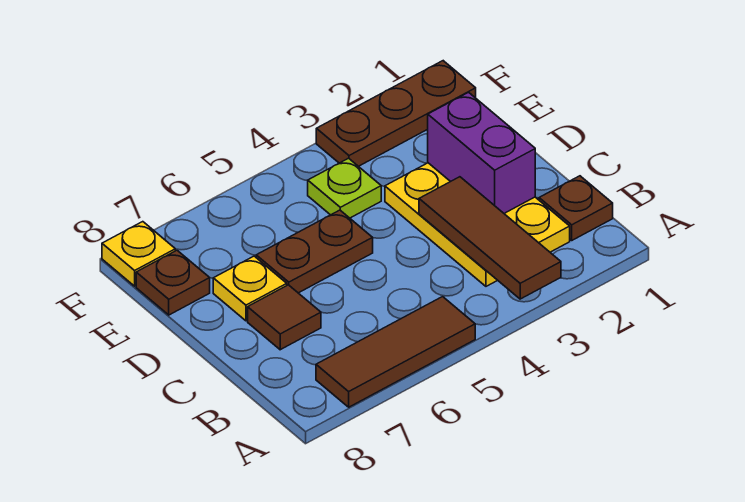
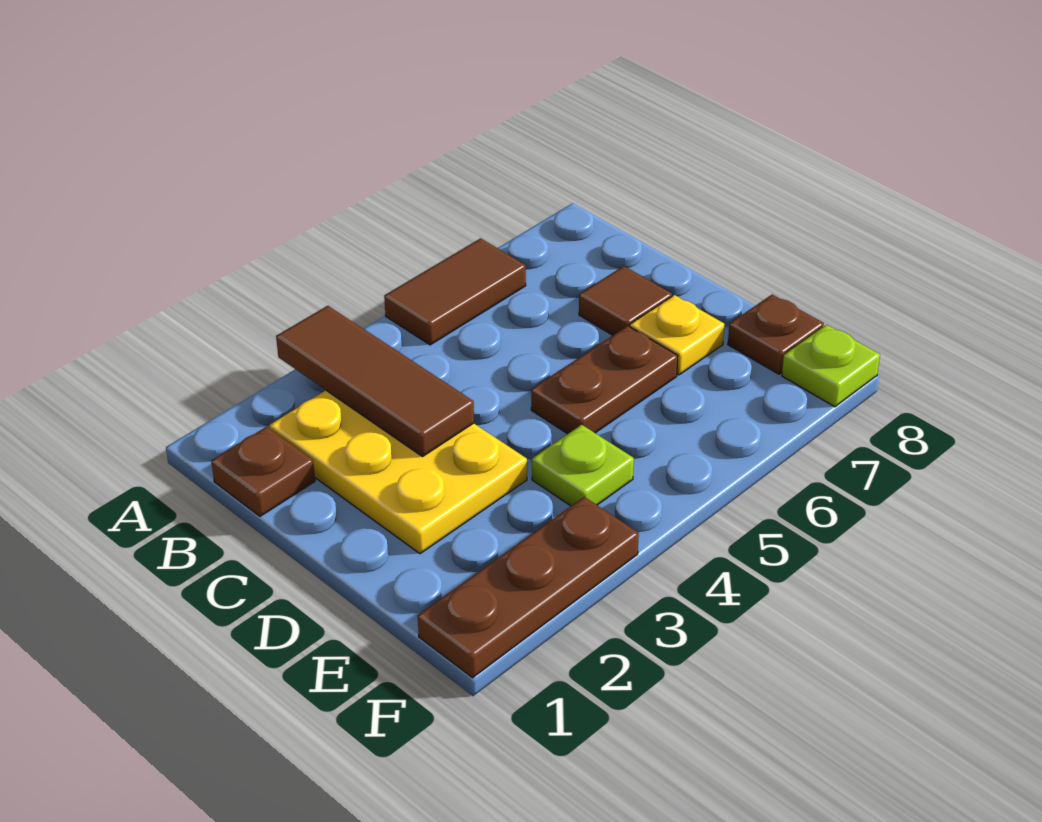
brown 1x3 tile [316,297,475,407] -> brown 1x2 tile [384,238,526,345]
purple 1x2 brick [428,92,535,213] -> none
yellow 1x1 plate [102,222,175,286] -> lime 1x1 plate [782,325,880,407]

